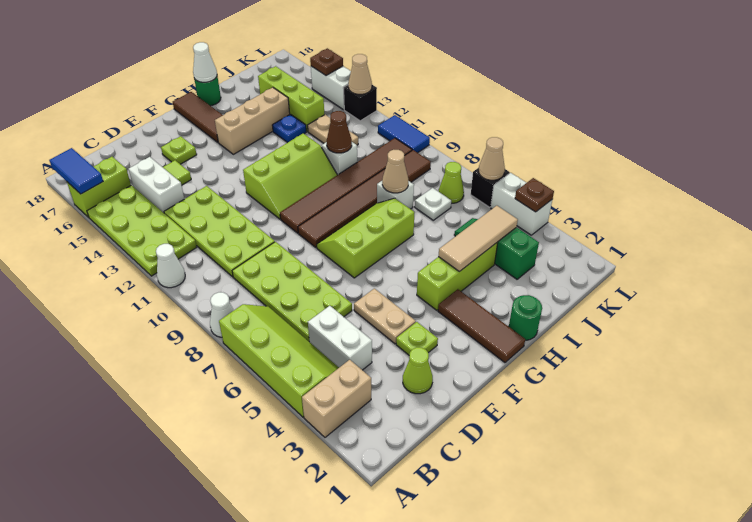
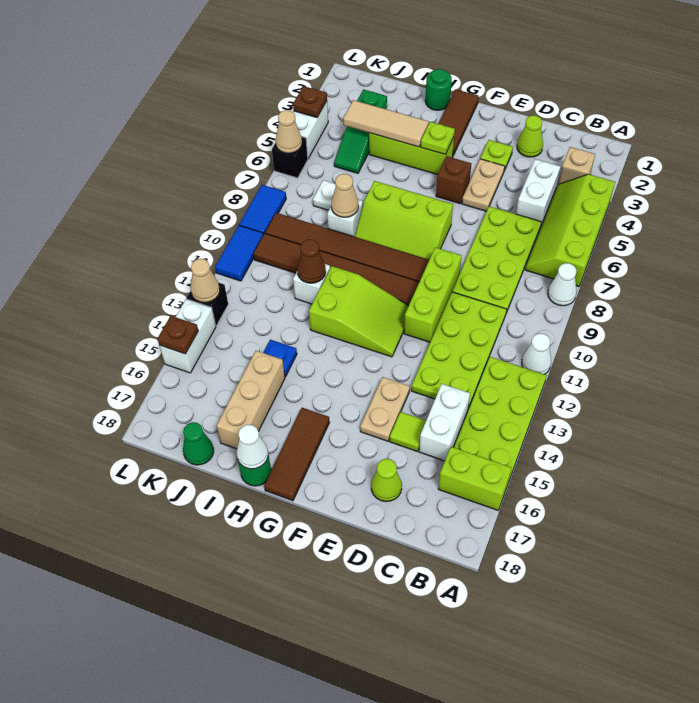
tan 1x2 brick [302,360,371,437] -> tan 1x1 brick [559,147,595,184]
blue 1x2 tile [49,148,103,194] -> blue 1x2 tile moved to [239,185,286,235]
lime 1x1 plate [161,136,197,164] -> lime 1x1 plate moved to [421,122,455,155]
none -> brown 1x1 brick [436,156,471,204]
lime 2x3 slope [243,133,337,219] -> lime 2x3 slope turned to [309,266,408,357]
tan 1x3 brick [215,87,290,154] -> tan 1x3 brick turned to [217,351,285,449]
tan 1x2 plate [308,115,358,145] -> tan 1x2 plate moved to [360,377,410,441]
lime 1x3 brick [258,66,324,132] -> lime 1x3 brick moved to [404,247,461,342]
none -> green 1x1 cone [183,422,214,465]
lime 1x1 cone [439,162,464,203] -> lime 1x1 cone moved to [371,459,402,502]

